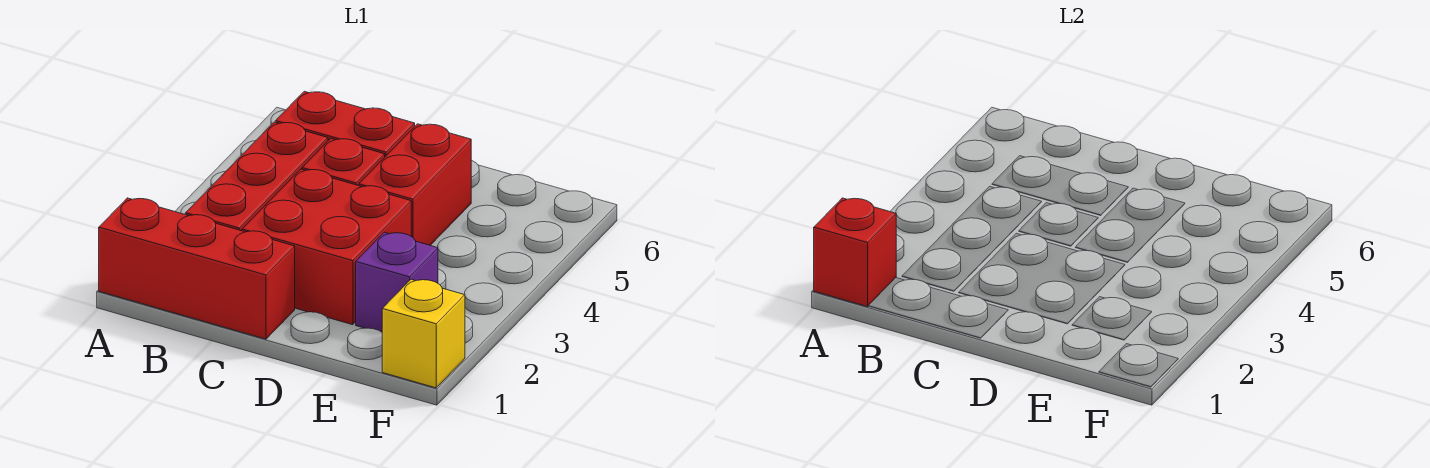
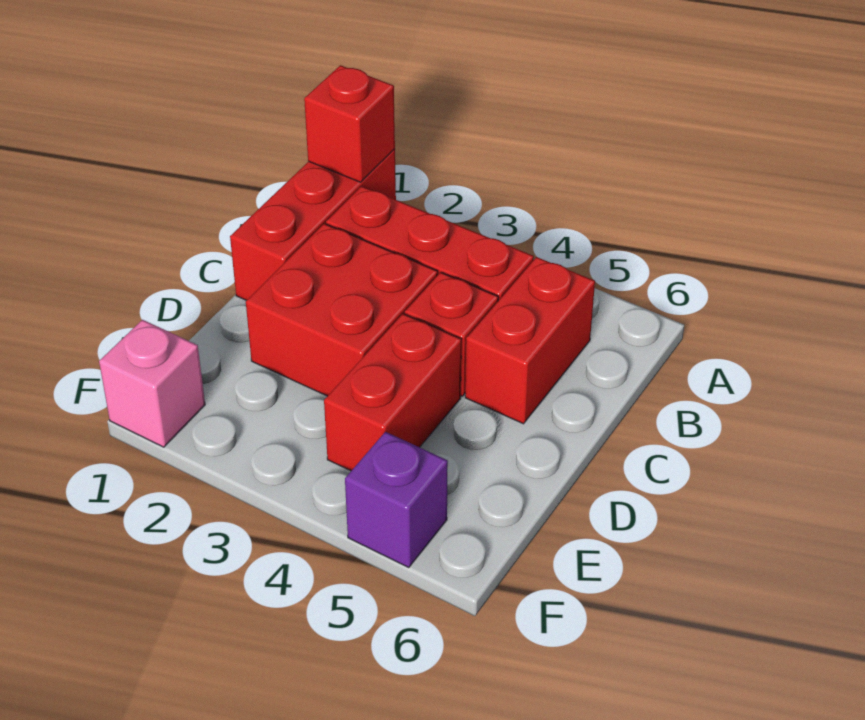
red 1x2 brick [359,124,471,245] -> red 1x2 brick turned to [324,314,461,471]
purple 1x1 brick [356,232,438,332] -> purple 1x1 brick moved to [345,432,448,567]
yellow 1x1 brick [382,279,465,388] -> pink 1x1 brick [99,320,205,447]

